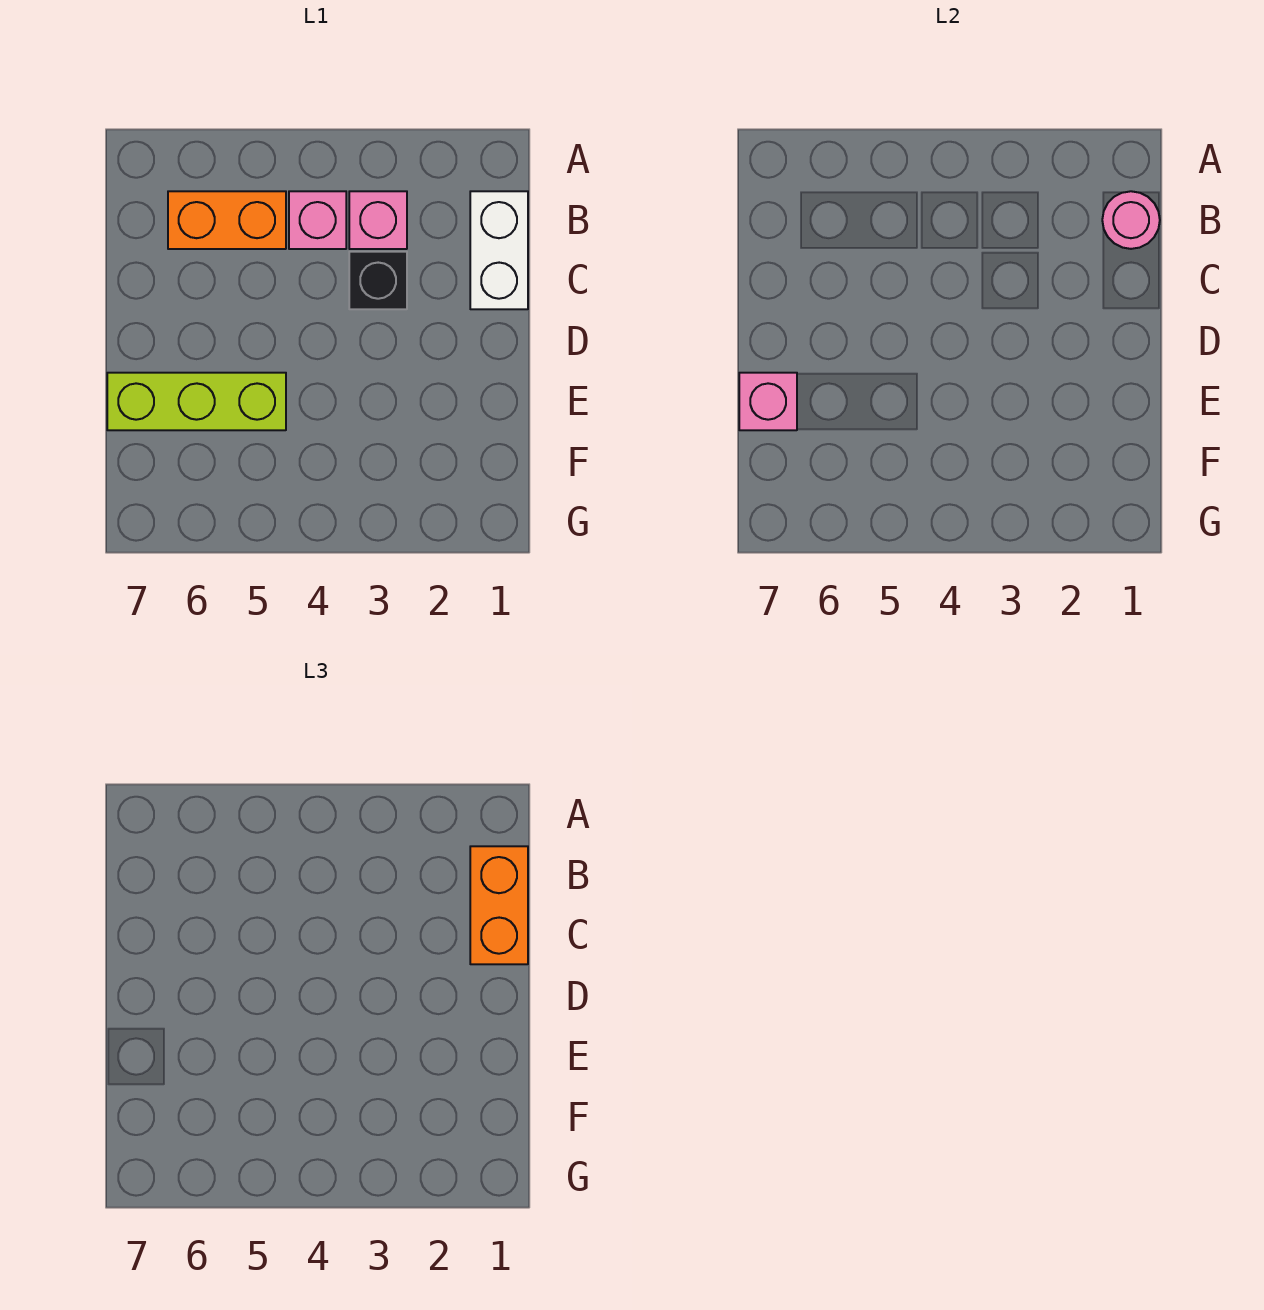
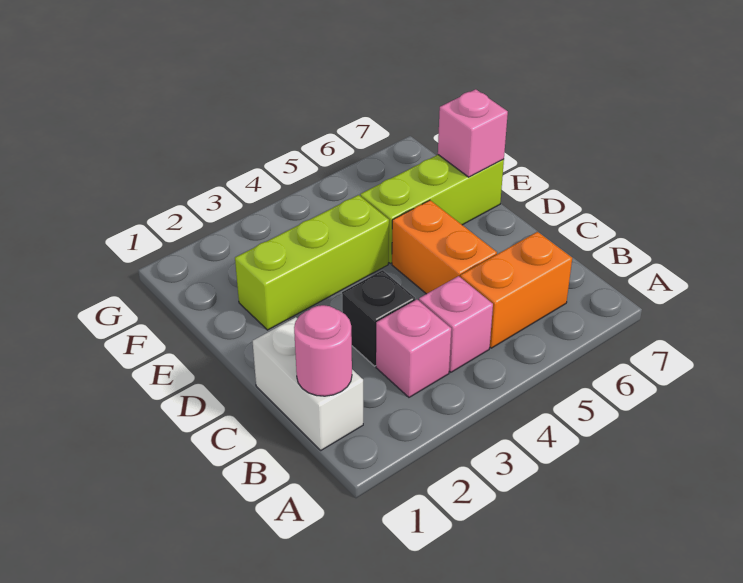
orange 1x2 brick [470,846,528,964] -> orange 1x2 brick moved to [392,200,497,294]
none -> lime 1x3 brick [235,195,389,330]

